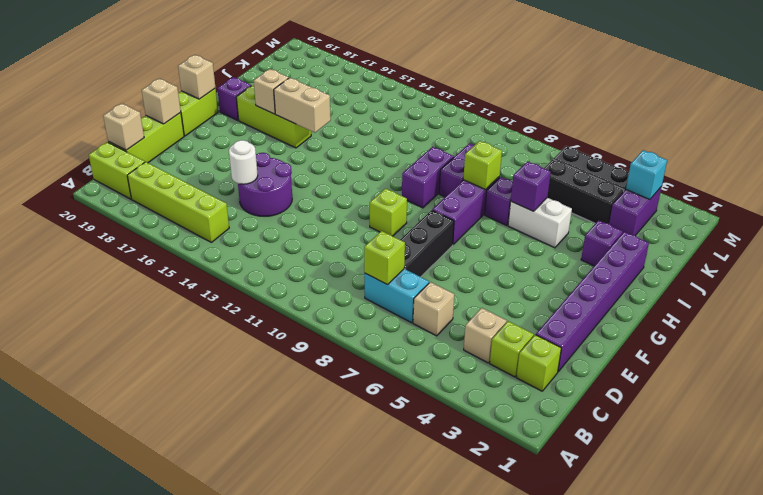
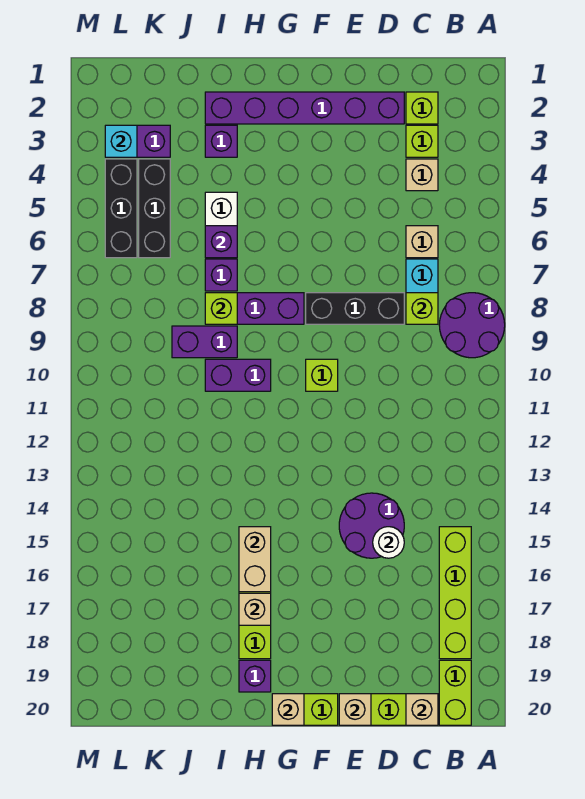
none -> purple 2x2 round brick [439,293,505,358]

